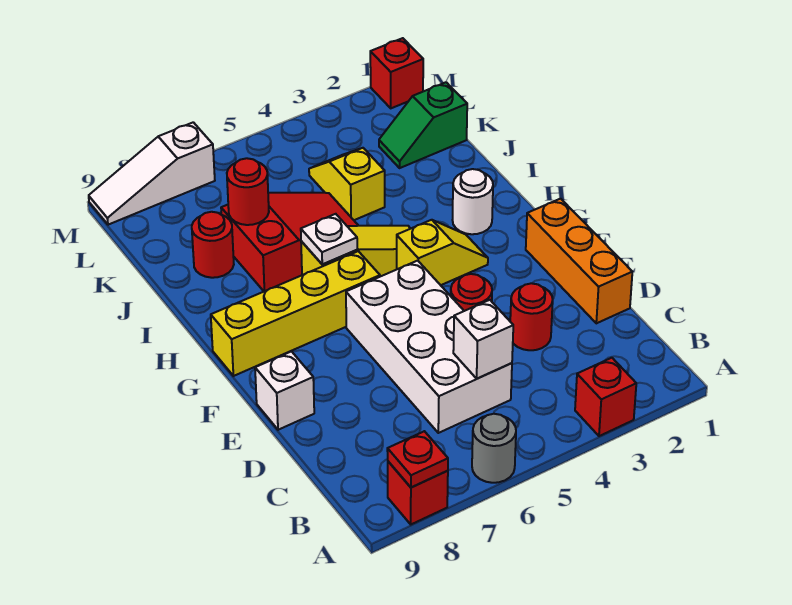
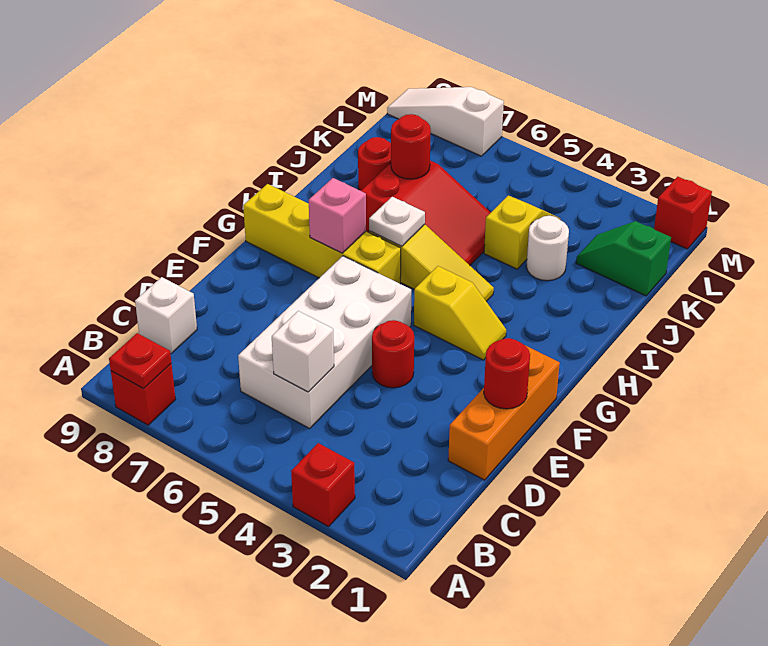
grey 1x1 round brick [472,414,516,483] -> none
red 1x1 round brick [510,283,553,350] -> red 1x1 round brick moved to [484,338,530,409]
white 1x1 brick [255,352,314,430] -> white 1x1 brick moved to [135,277,197,354]
none -> pink 1x1 brick [309,178,366,253]
white 1x1 round brick [453,169,493,234] -> white 1x1 round brick moved to [526,216,569,281]

